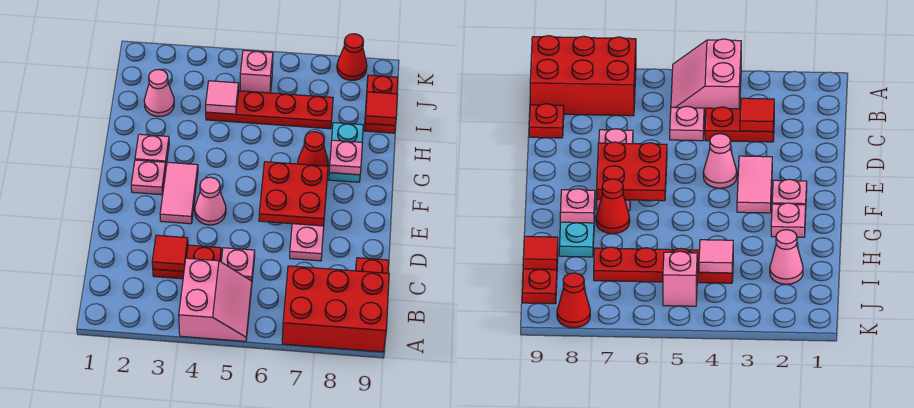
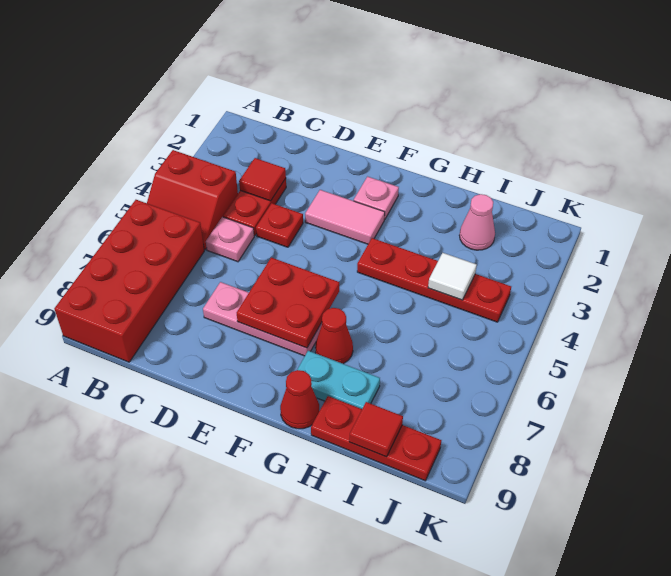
pink 2x2 slope [179,258,252,341] -> red 2x2 slope [147,150,238,250]
red 2x3 brick [282,266,389,352] -> red 2x4 brick [54,200,204,362]
red 1x1 plate [356,258,389,273] -> red 1x1 plate moved to [256,203,303,247]
pink 1x1 cone [195,177,226,225] -> none
pink 1x1 plate [135,134,169,165] -> none
pink 1x1 plate [329,140,363,175] -> none
red 1x4 plate [206,91,333,129] -> red 1x4 plate turned to [357,238,511,322]
pink 1x1 tile [206,81,239,114] -> white 1x1 tile [428,253,477,300]
red 1x2 plate [364,75,398,133] -> red 1x3 plate [311,396,441,481]
pink 1x1 brick [240,50,273,93] -> none
red 1x1 cone [337,34,367,80] -> red 1x1 cone moved to [280,370,319,429]

